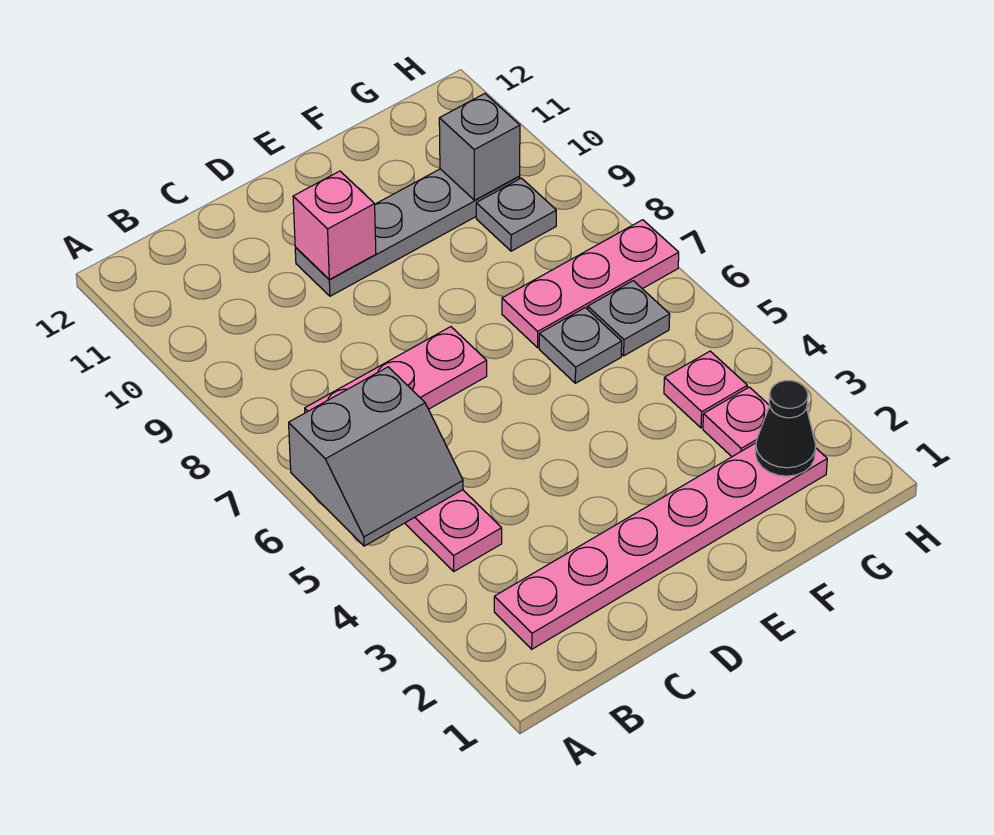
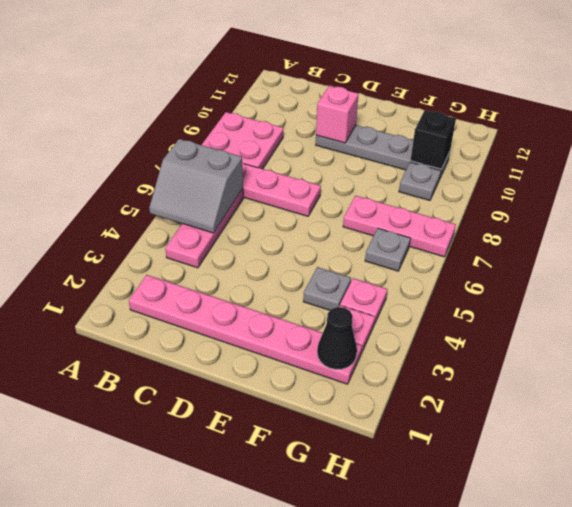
none -> pink 2x2 plate [202,112,284,169]
grey 1x1 plate [539,308,622,383] -> grey 1x1 plate moved to [303,267,351,310]
grey 1x1 brick [439,94,520,200] -> black 1x1 brick [411,110,456,169]

